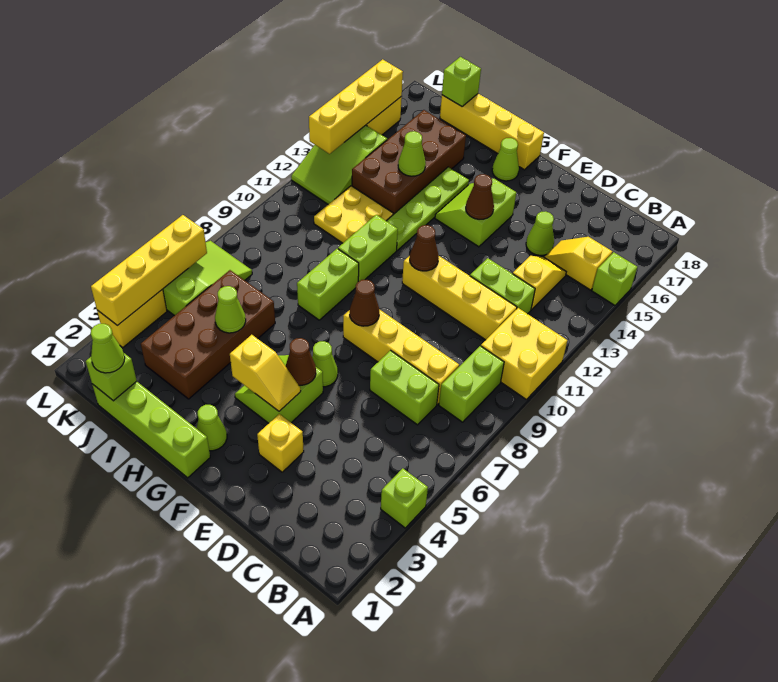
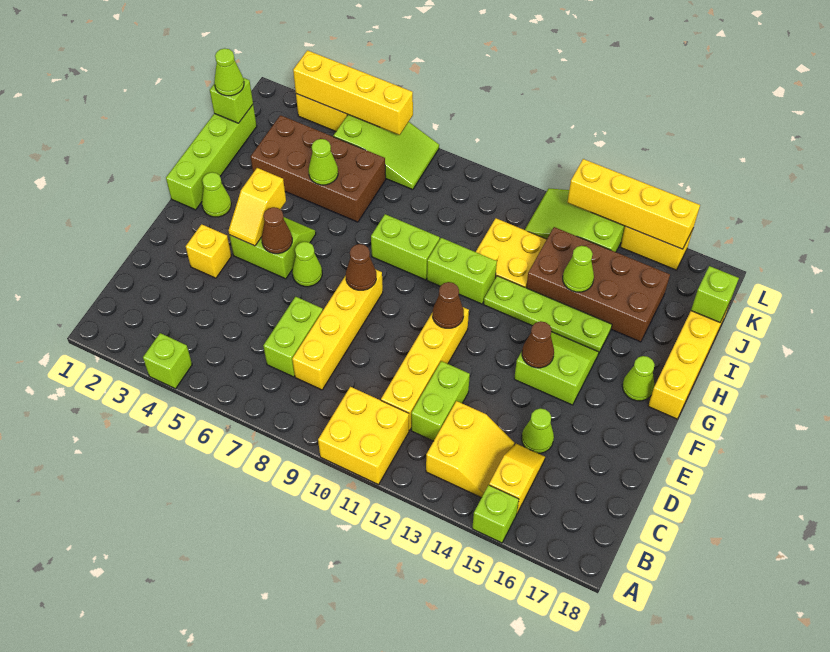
lime 1x2 brick [439,346,504,422] -> none
yellow 1x2 slope [513,256,566,310] -> yellow 2x2 slope [426,401,514,498]

